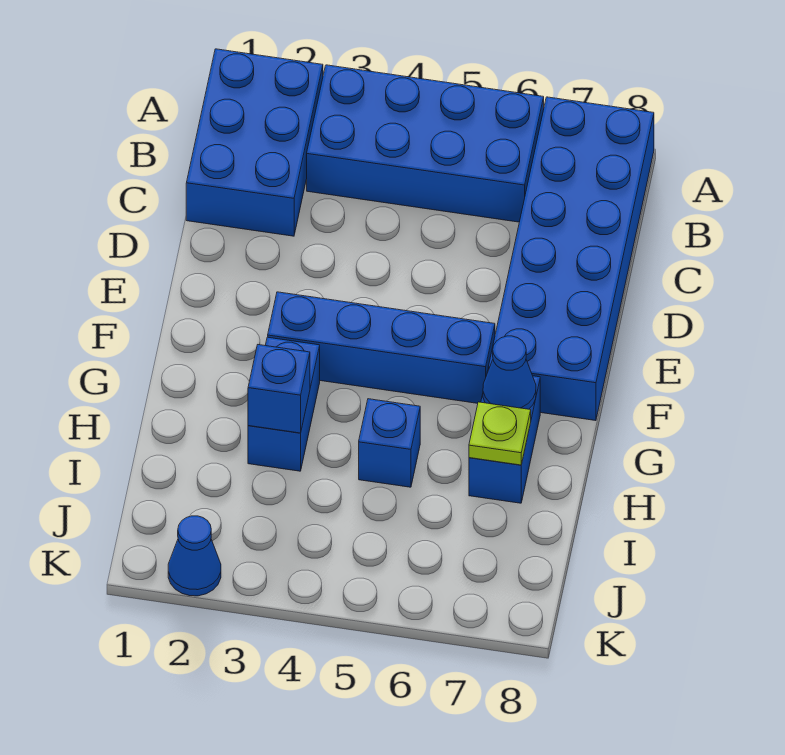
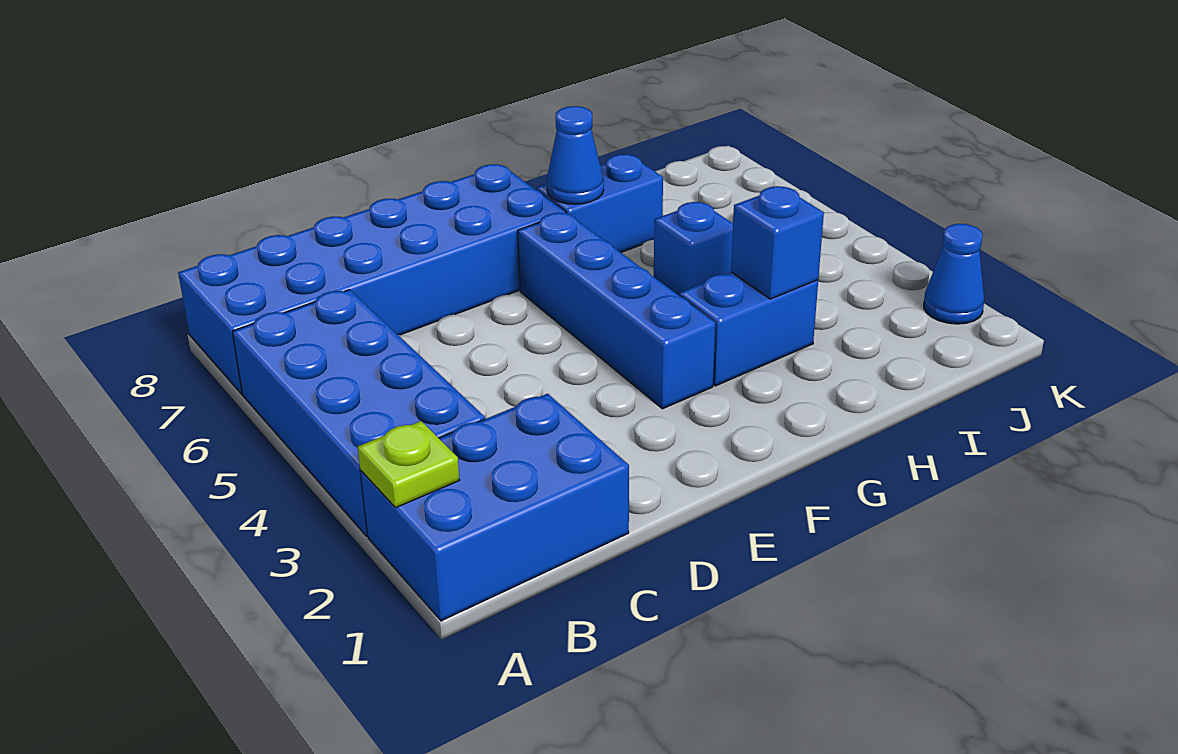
lime 1x1 plate [469,402,531,465] -> lime 1x1 plate moved to [358,421,459,508]

